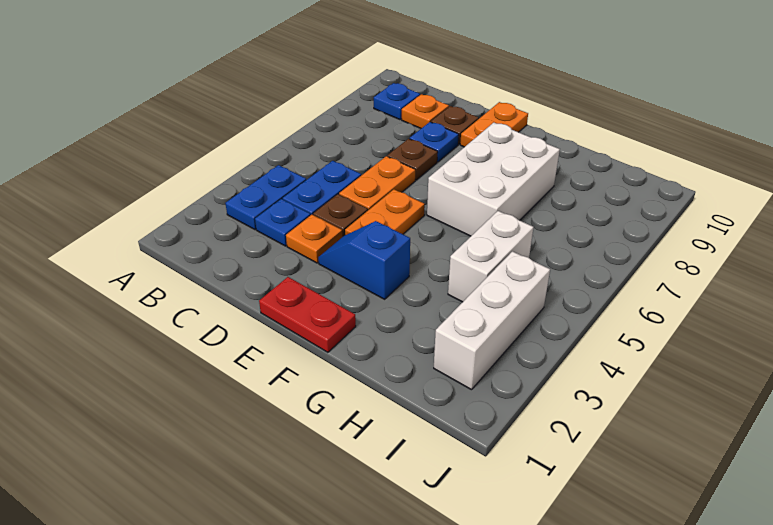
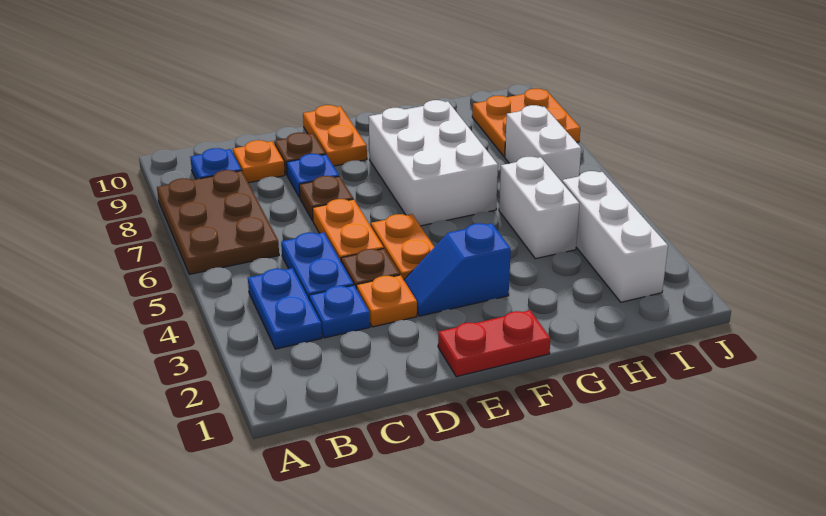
none -> brown 2x3 plate [157,170,279,274]
none -> white 1x2 brick [505,105,581,182]
none -> orange 2x2 plate [472,89,580,157]

